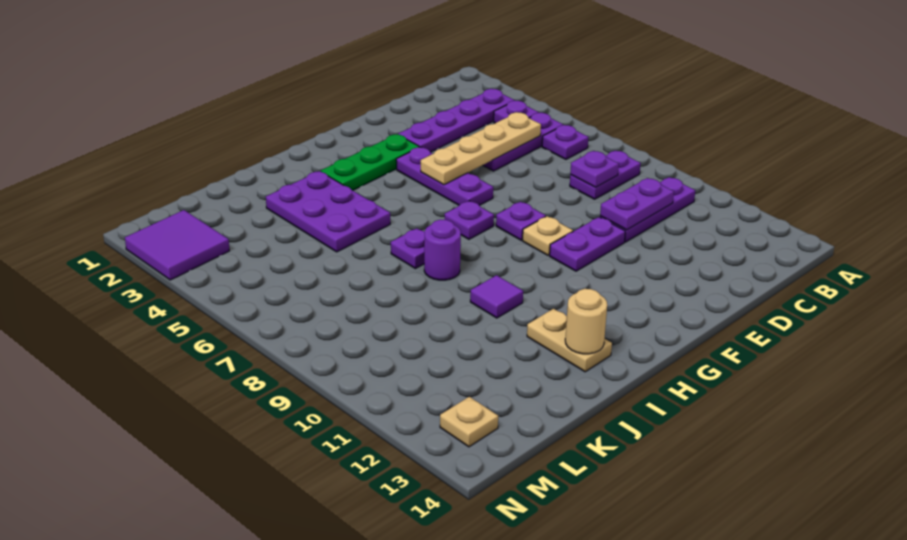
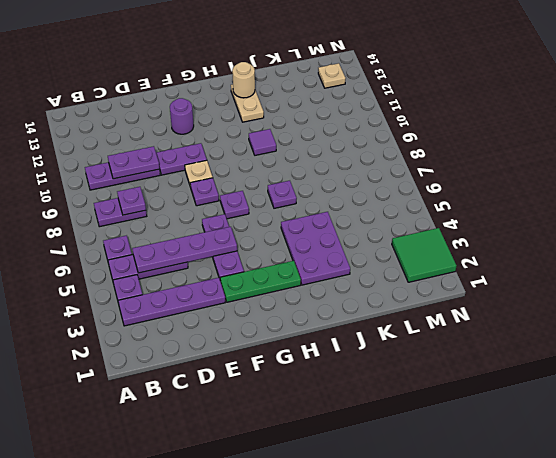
tan 1x4 plate [421,112,541,185] -> purple 1x4 plate [132,227,237,273]
purple 1x1 round brick [424,220,461,280] -> purple 1x1 round brick moved to [170,98,194,134]
purple 2x2 tile [125,210,229,280] -> green 2x2 tile [392,228,456,282]

